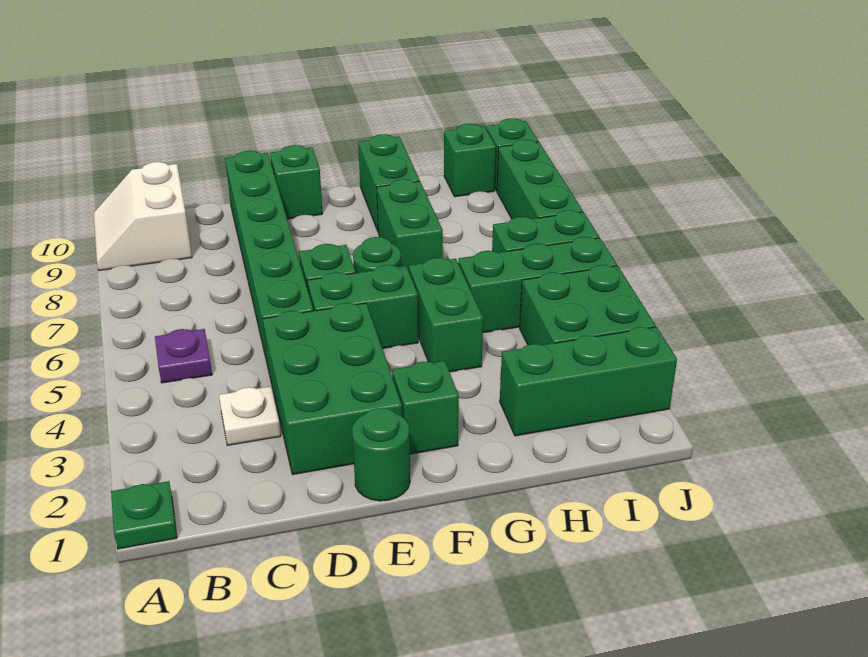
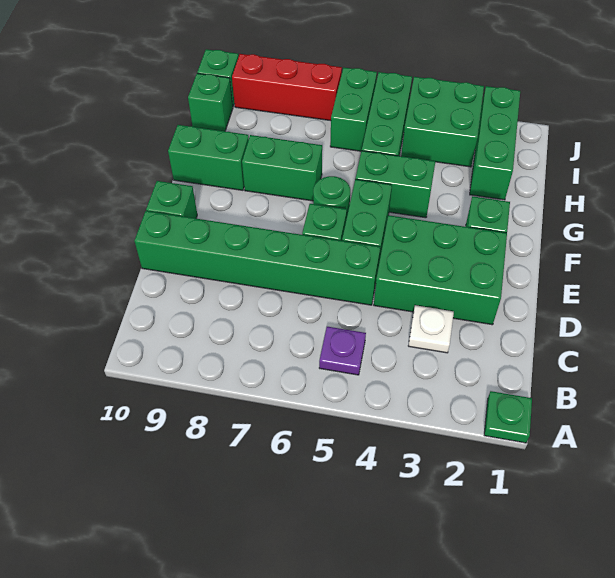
white 2x2 slope [94,162,192,271] -> none
green 1x1 round brick [352,408,410,501] -> none
green 1x3 brick [497,140,583,219] -> red 1x3 brick [232,54,342,121]

